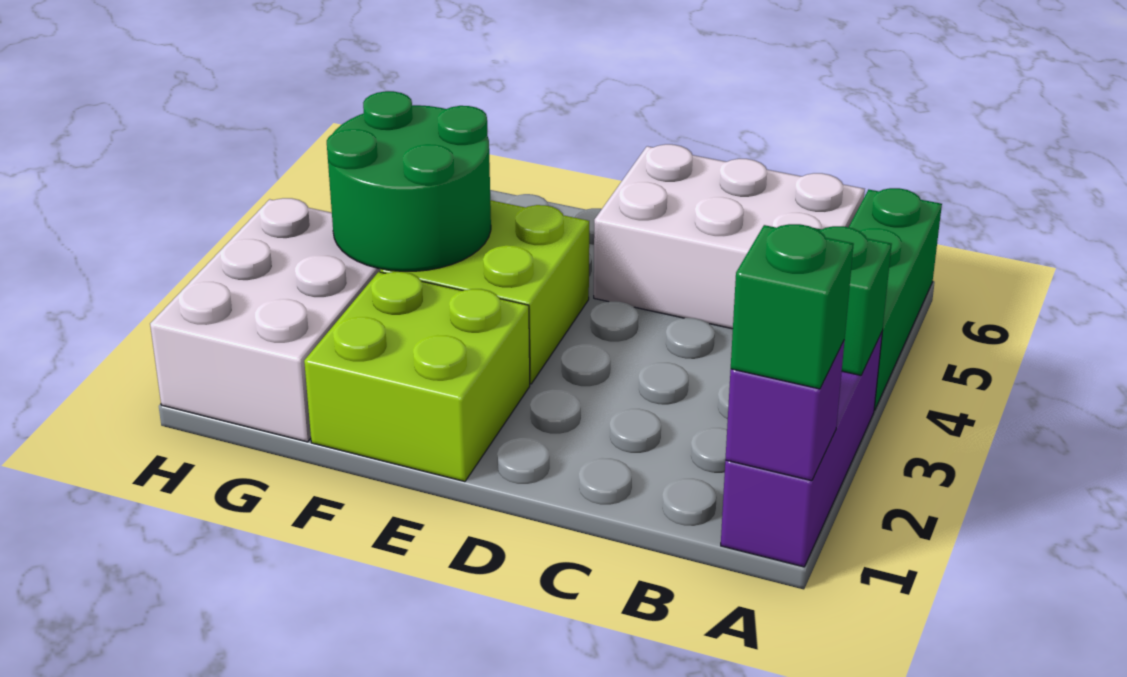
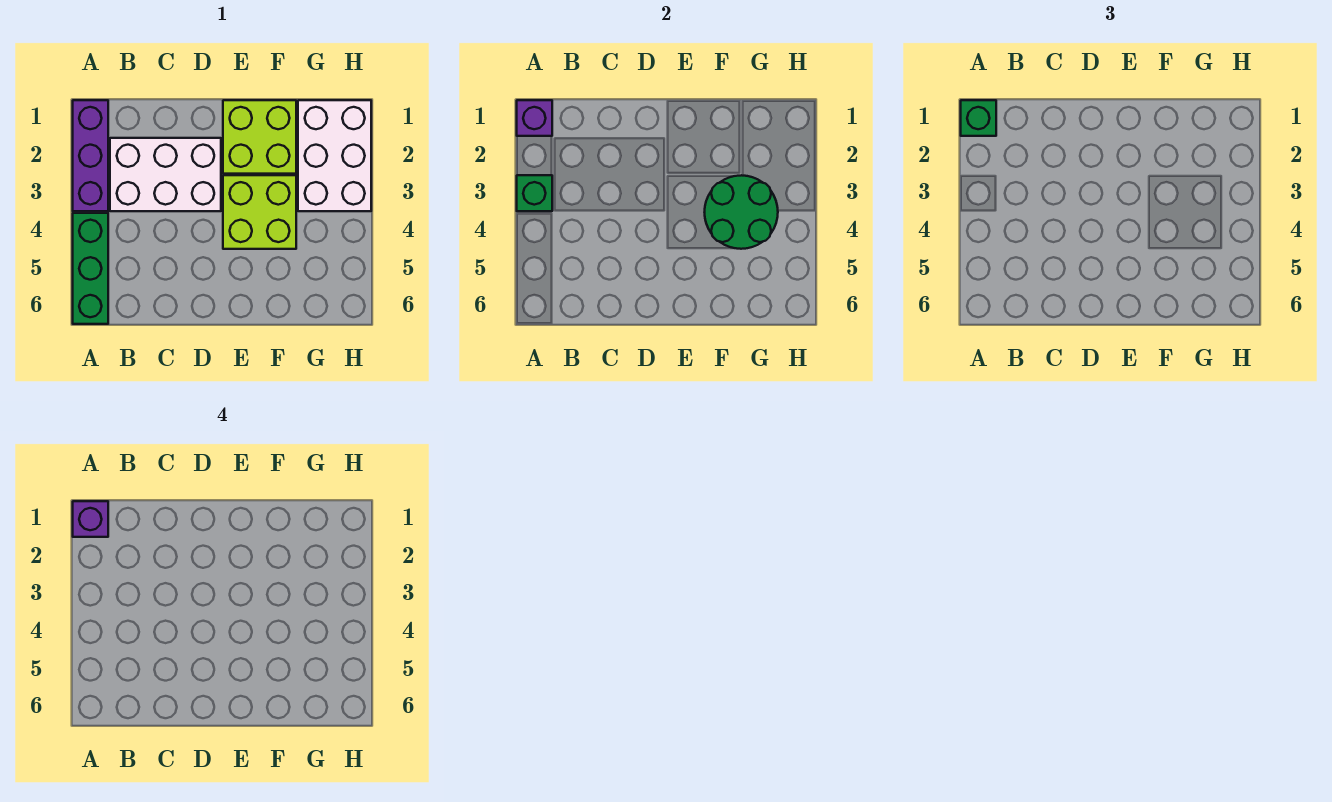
none -> purple 1x1 brick [73,501,108,537]
white 2x3 brick [594,144,865,329] -> white 2x3 brick moved to [110,138,221,211]

